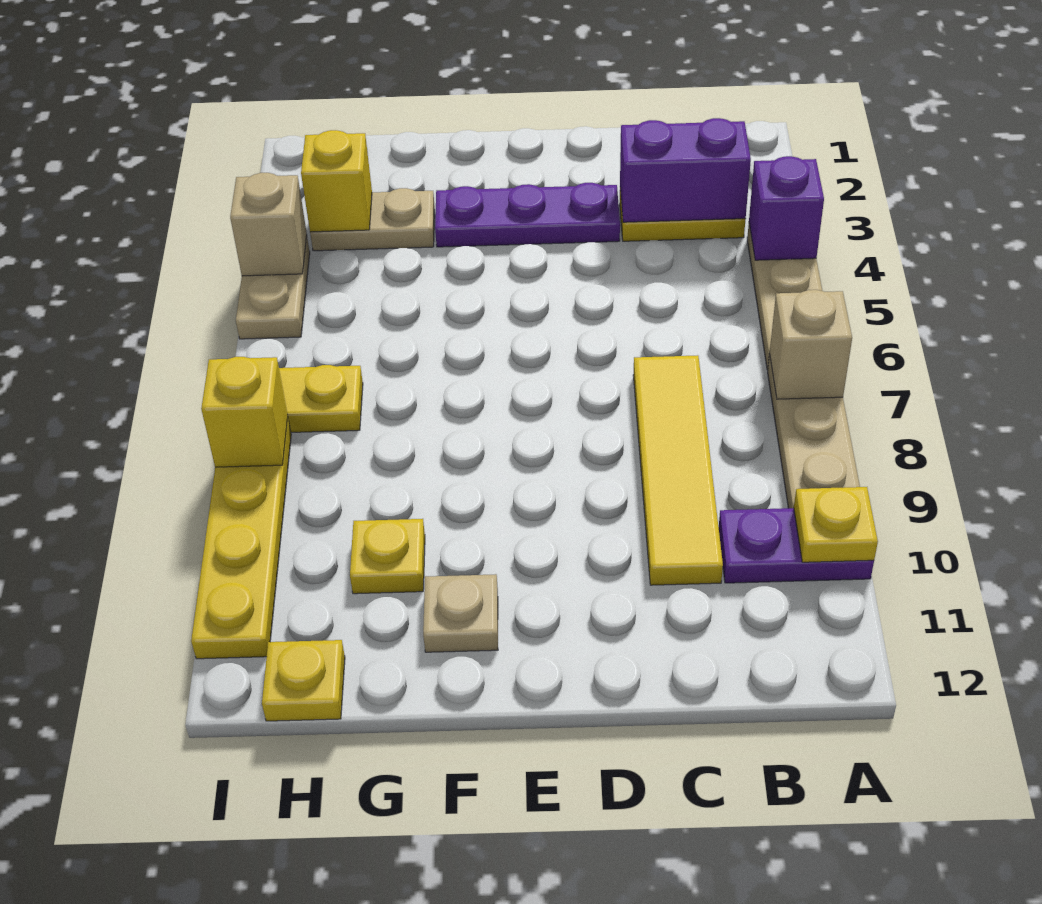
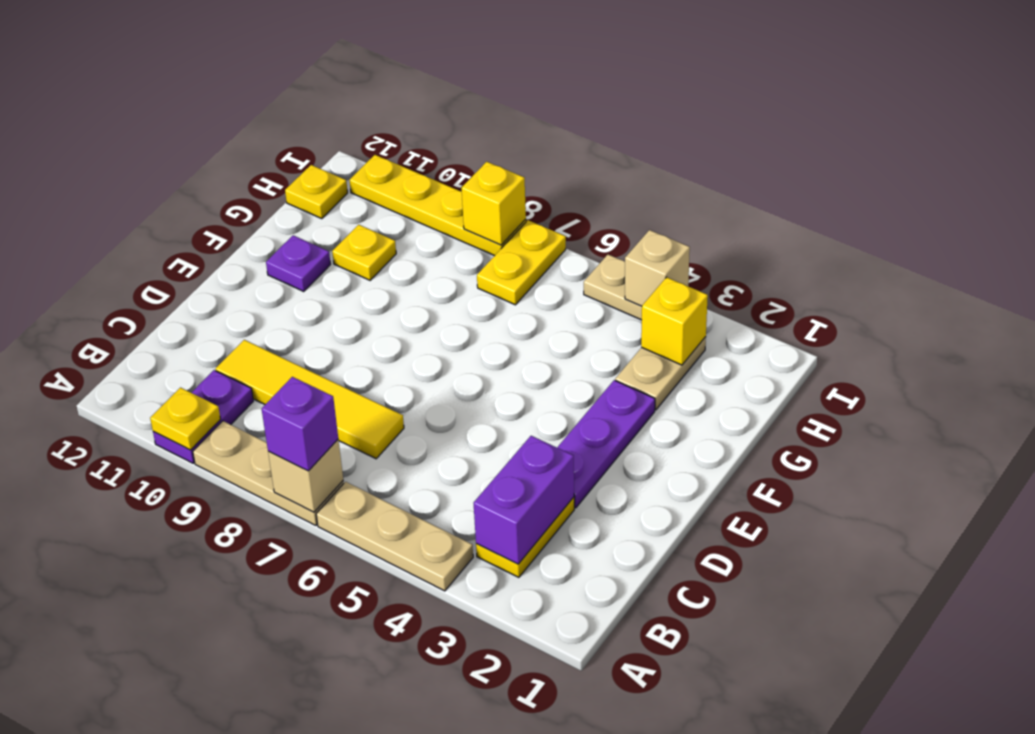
purple 1x1 brick [749,156,824,260] -> purple 1x1 brick moved to [262,377,338,471]
tan 1x1 plate [423,574,498,652] -> purple 1x1 plate [266,235,331,292]

